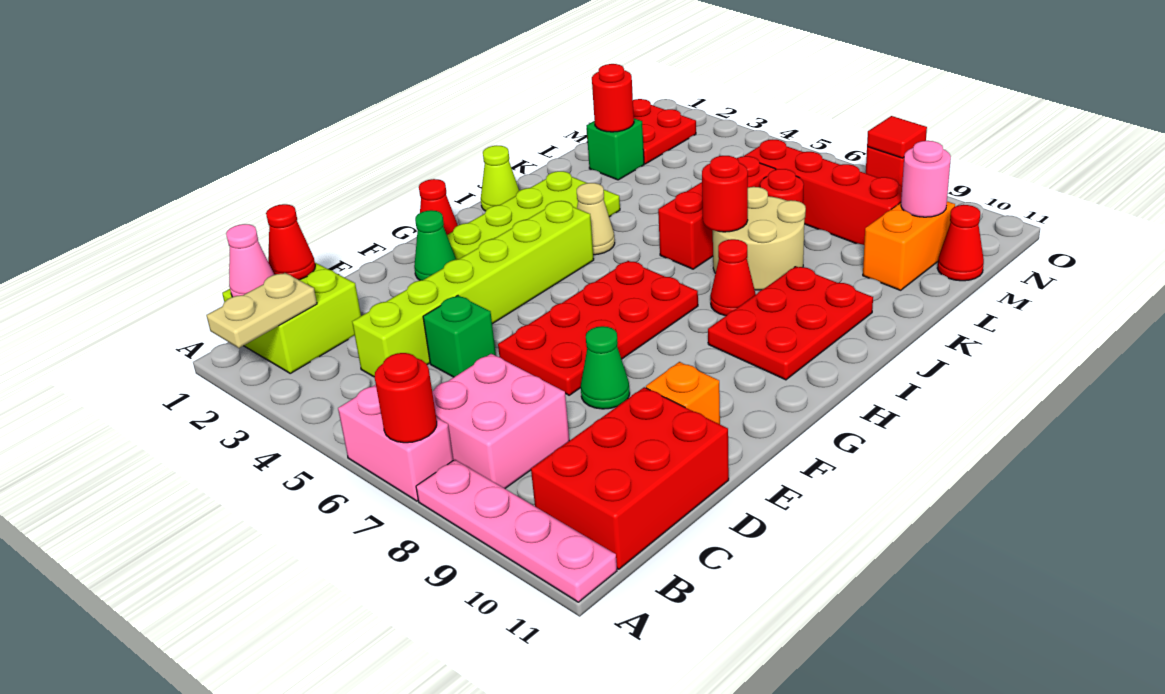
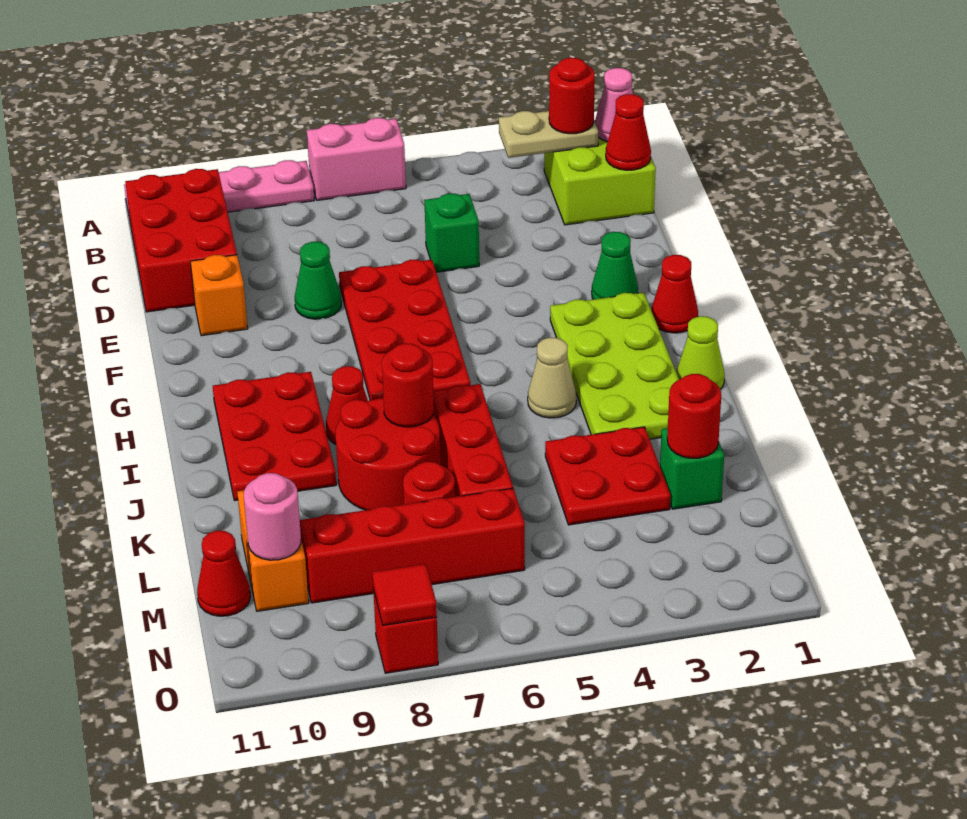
tan 1x2 plate [207,273,317,348] -> tan 1x2 plate turned to [499,111,598,158]
red 1x1 round brick [375,353,437,443] -> red 1x1 round brick moved to [549,58,595,134]
pink 2x2 brick [432,354,569,489] -> none
lime 1x6 brick [352,201,594,377] -> none
tan 2x2 round brick [713,187,806,290] -> red 2x2 round brick [335,398,441,510]
red 2x2 plate [587,99,696,164] -> red 2x2 plate moved to [545,427,670,525]

